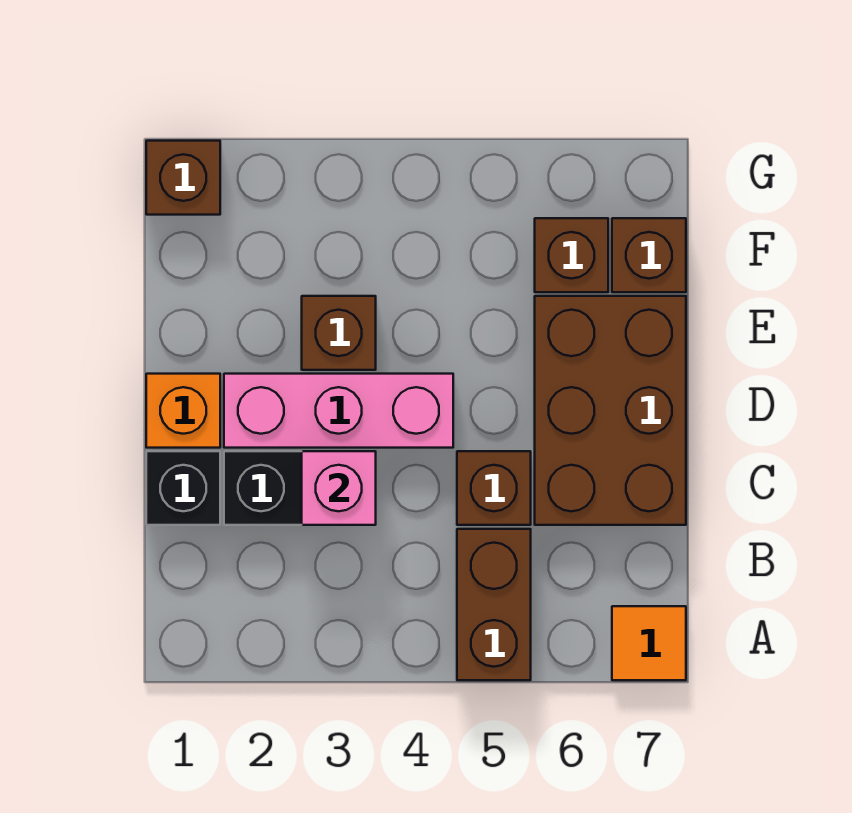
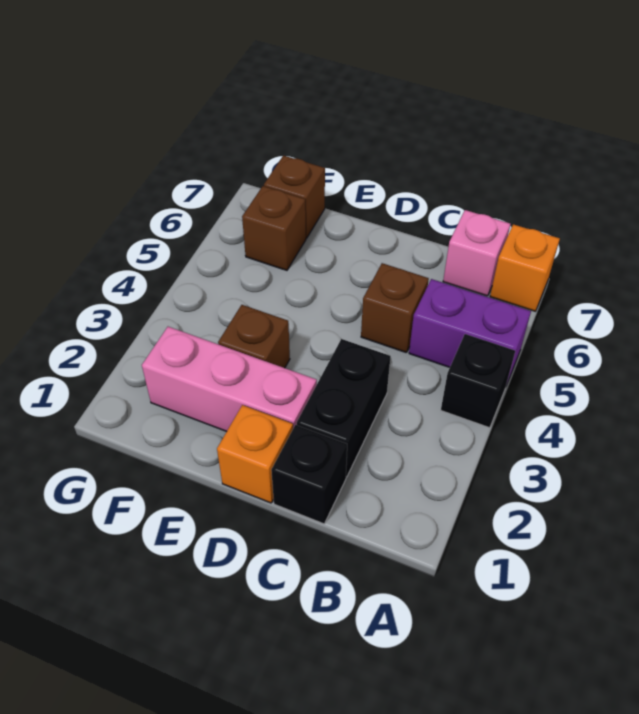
none -> black 1x1 brick [441,334,515,428]
brown 1x2 brick [457,529,531,680] -> purple 1x2 brick [409,279,531,385]
orange 1x1 tile [612,606,686,680] -> orange 1x1 brick [490,224,560,311]
pink 1x1 brick [302,451,376,525] -> pink 1x1 brick moved to [443,210,510,296]
brown 2x3 brick [535,296,686,525] -> none
pink 1x3 brick [224,374,453,448] -> pink 1x3 brick turned to [142,327,317,432]
brown 1x1 brick [146,141,220,215] -> none

